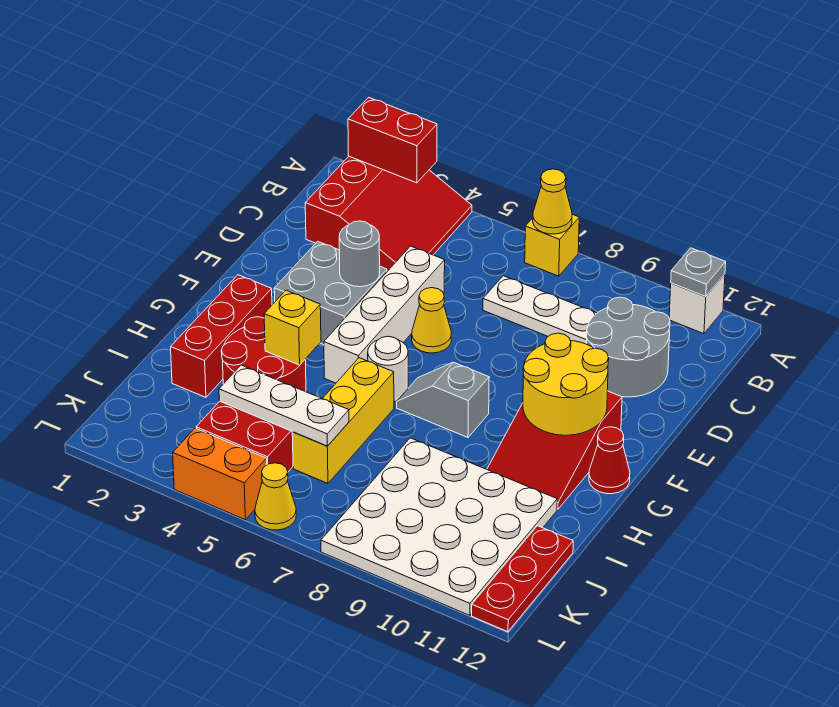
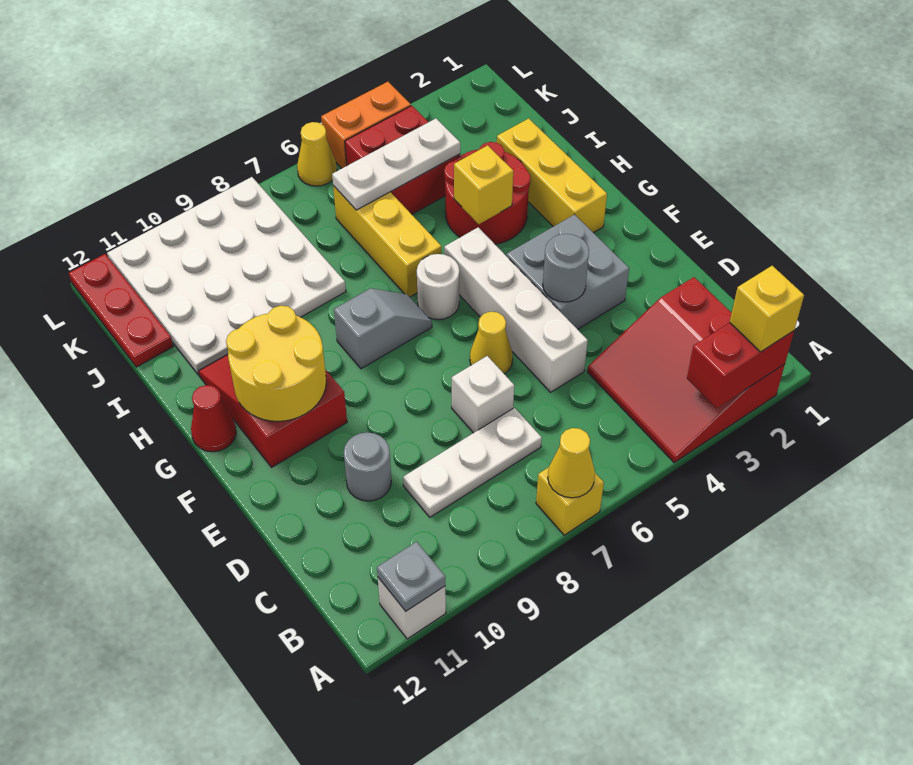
none -> yellow 1x1 brick [730,266,804,352]
grey 2x2 round brick [586,297,670,397] -> grey 1x1 round brick [344,432,391,501]
none -> white 1x1 brick [452,356,514,433]
red 1x3 brick [171,275,272,397] -> yellow 1x3 brick [497,119,607,233]

